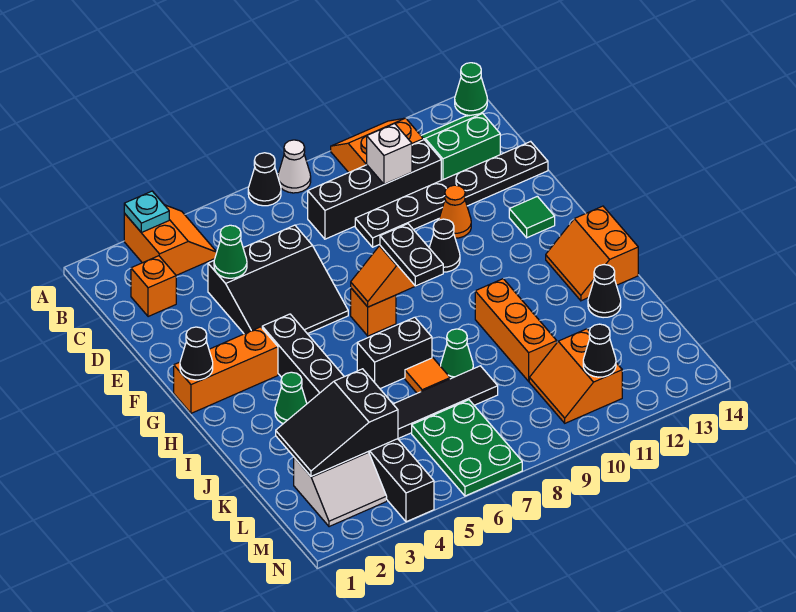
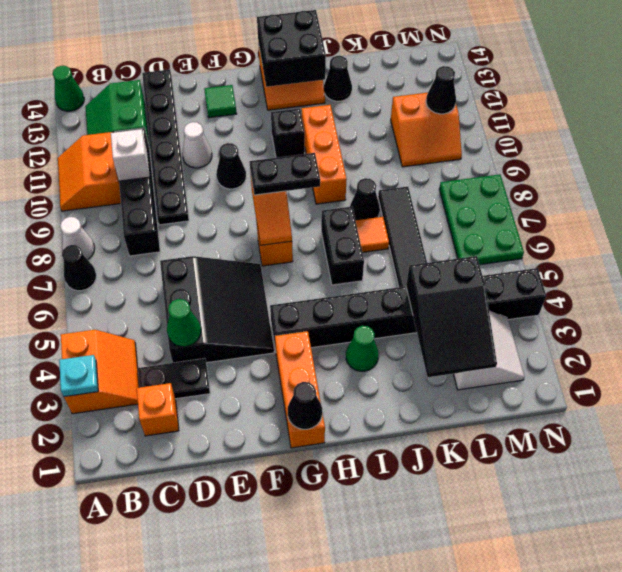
orange 2x2 slope [124,205,217,275] -> orange 2x2 slope turned to [61,330,139,414]
none -> black 1x2 plate [138,359,210,399]
orange 1x1 cone [439,185,471,238] -> white 1x1 cone [182,122,212,168]
none -> black 1x1 brick [271,109,305,158]
none -> black 2x2 brick [257,10,326,87]
orange 1x3 brick [475,279,557,381] -> orange 1x3 brick turned to [302,105,347,204]
green 1x1 cone [441,329,473,379] -> black 1x1 cone [350,178,380,220]
green 2x3 plate [412,400,522,496] -> green 2x3 plate turned to [439,174,524,265]

